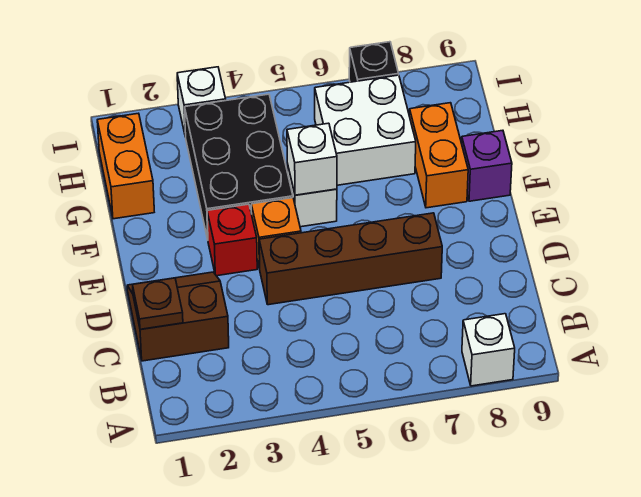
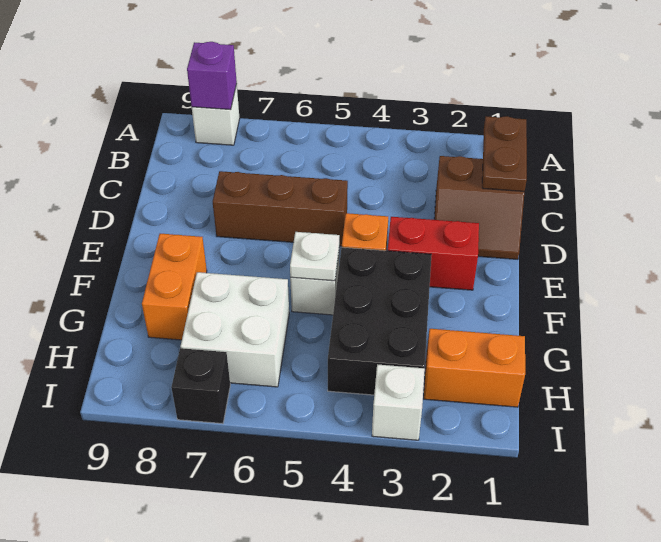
brown 1x1 plate [132,278,183,329] -> brown 1x2 plate [482,116,527,191]
brown 1x4 brick [259,213,442,305] -> brown 1x3 brick [213,171,348,246]
red 1x1 brick [207,204,257,276] -> red 1x2 brick [388,217,479,290]
white 1x1 brick [287,123,337,195] -> white 1x1 plate [290,232,339,281]
purple 1x1 brick [462,130,512,201] -> purple 1x1 brick moved to [187,42,237,110]
orange 1x2 brick [97,113,154,219] -> orange 1x2 brick turned to [424,329,525,407]

